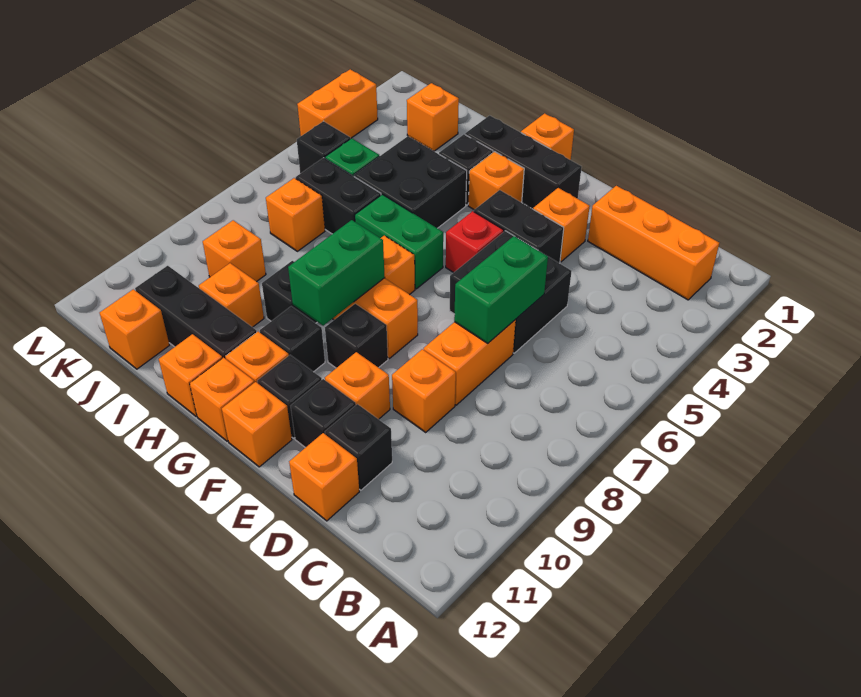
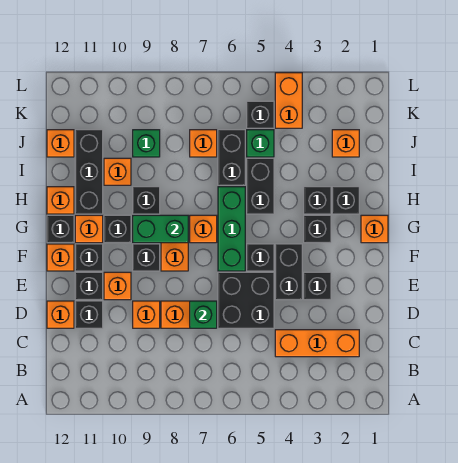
orange 1x3 brick [588,186,719,300] -> orange 1x3 brick turned to [275,330,359,357]
green 1x2 brick [454,236,548,343] -> green 1x1 brick [190,301,217,328]
orange 1x1 brick [533,188,590,262] -> black 1x1 brick [304,272,331,300]
black 1x3 brick [465,115,582,209] -> black 1x1 brick [332,187,359,214]
red 1x1 brick [446,211,504,273] -> black 1x1 brick [247,244,274,271]
orange 1x1 brick [468,152,524,210] -> black 1x1 brick [304,215,331,243]
green 1x2 brick [355,194,443,289] -> green 1x3 brick [218,187,245,271]
orange 1x1 brick [190,358,254,441] -> black 1x1 brick [47,215,74,243]
black 2x2 brick [354,136,467,228] -> black 1x2 brick [247,158,274,214]
orange 1x1 brick [203,220,266,282] -> green 1x1 brick [133,130,160,157]
orange 1x2 brick [297,69,378,139] -> orange 1x2 brick turned to [275,73,302,128]

